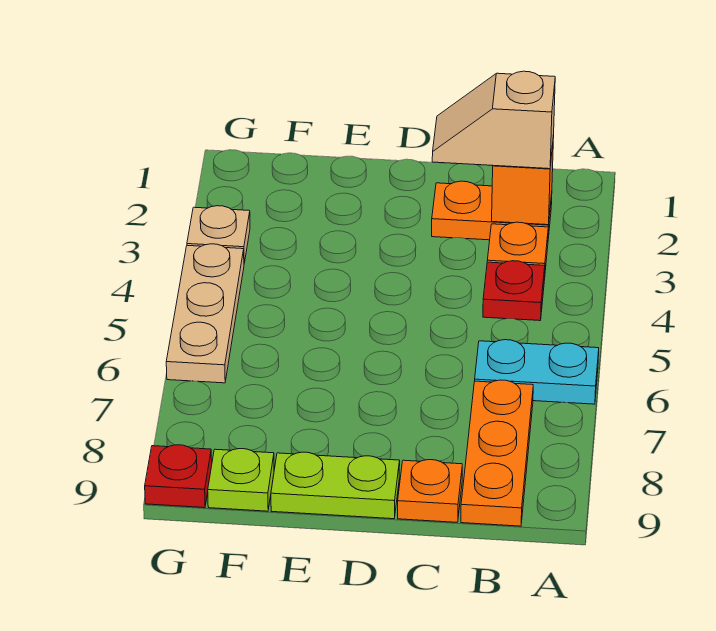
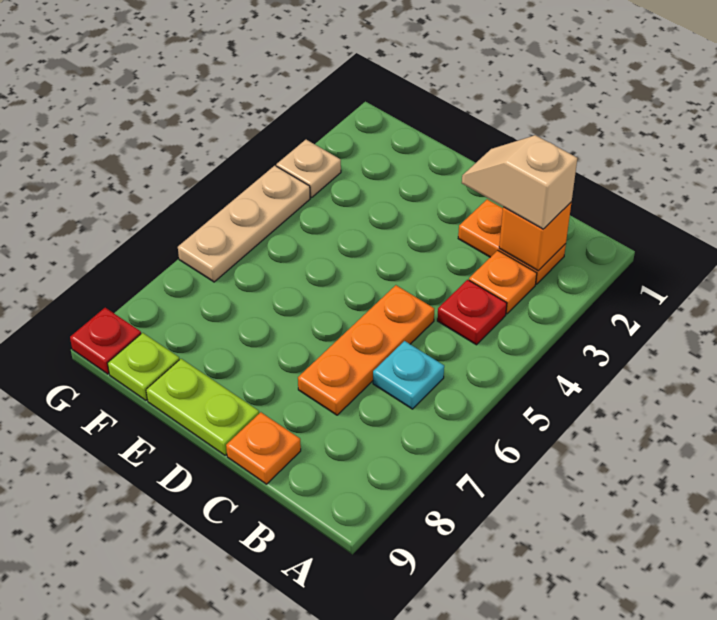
cyan 1x2 plate [475,340,599,404] -> cyan 1x1 plate [373,341,444,409]
orange 1x3 plate [461,380,533,526] -> orange 1x3 plate moved to [298,285,434,415]

